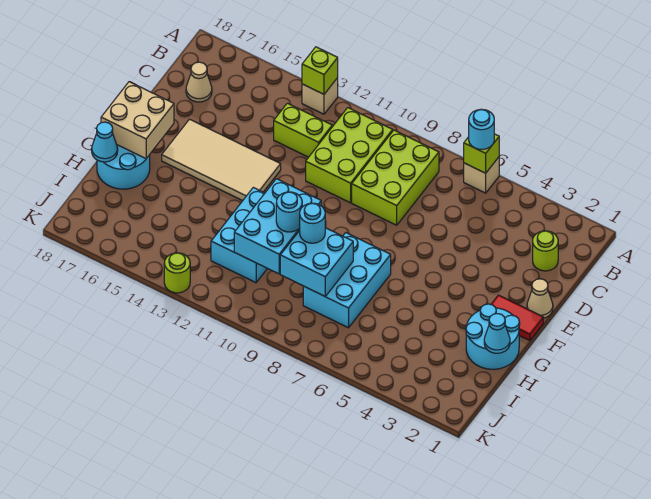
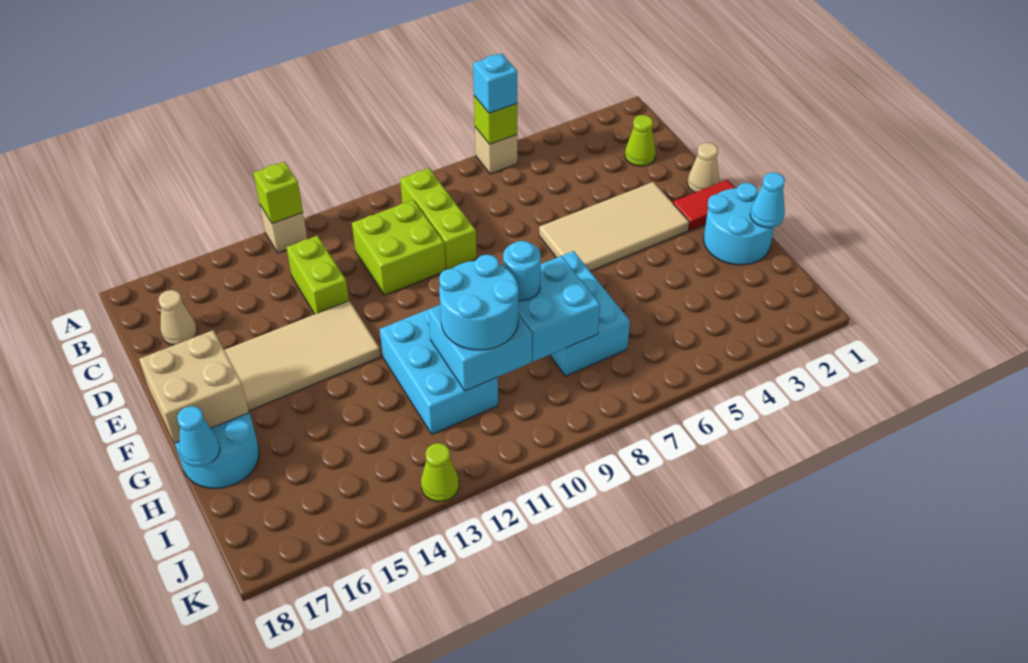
cyan 1x1 round brick [469,109,494,149] -> cyan 1x1 brick [473,53,517,113]
lime 2x3 brick [352,130,439,225] -> lime 1x3 brick [400,168,477,269]
lime 2x3 brick [306,108,393,203] -> lime 2x2 brick [352,200,446,295]
lime 1x1 round brick [533,231,558,271] -> lime 1x1 cone [625,115,656,166]
lime 1x2 brick [274,103,332,157] -> lime 1x2 brick turned to [286,236,349,314]
none -> tan 2x4 tile [539,182,690,271]
cyan 2x3 brick [234,179,321,274] -> cyan 2x2 brick [428,305,532,391]
cyan 1x1 round brick [276,192,302,232] -> cyan 2x2 round brick [439,255,519,350]
lime 1x1 round brick [164,253,190,293] -> lime 1x1 cone [421,443,459,502]

